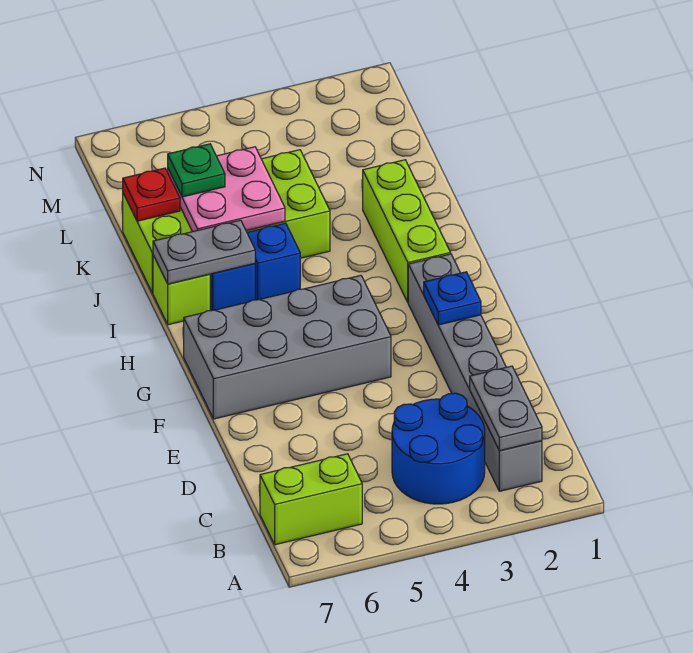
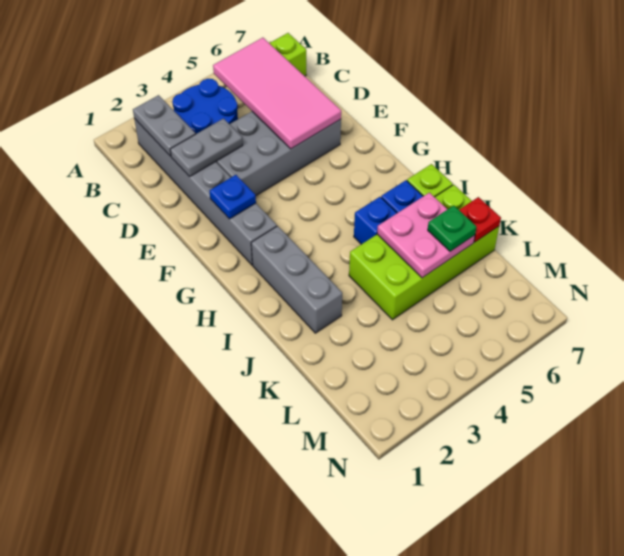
none -> pink 2x4 tile [213,38,341,149]
grey 2x4 brick [184,275,391,419] -> grey 2x4 brick moved to [216,111,341,196]
lime 1x3 brick [363,160,451,302] -> grey 1x3 brick [251,226,342,333]
grey 1x2 plate [153,220,255,284] -> grey 1x2 plate moved to [170,119,243,177]

